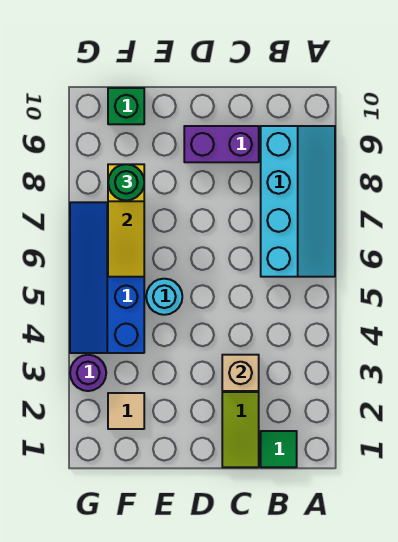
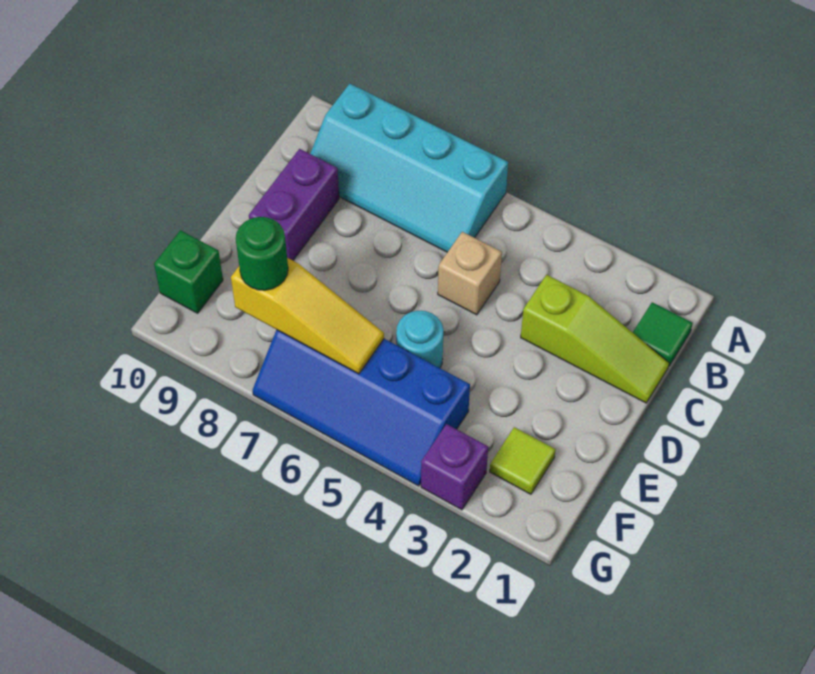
cyan 2x4 slope [261,126,335,277] -> cyan 2x4 slope turned to [310,84,508,252]
tan 1x1 brick [222,355,259,391] -> tan 1x1 brick moved to [438,232,502,315]
tan 1x1 tile [108,393,144,429] -> lime 1x1 tile [490,427,556,494]
purple 1x1 round brick [70,355,106,391] -> purple 1x1 brick [421,424,488,510]

